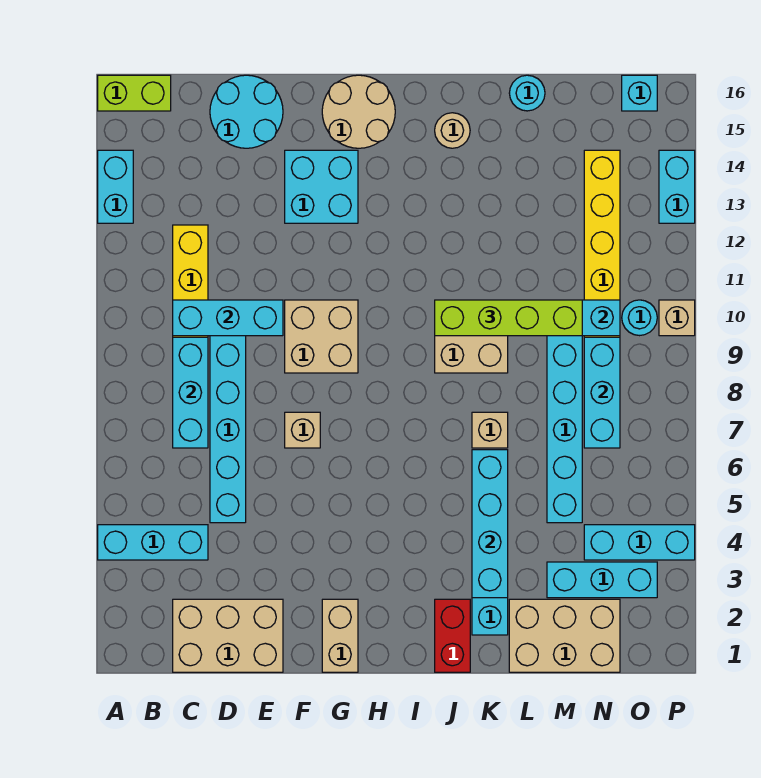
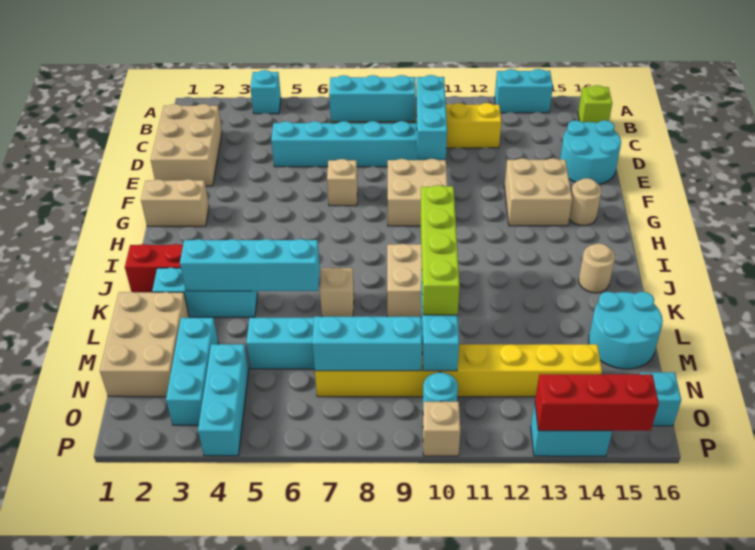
cyan 1x3 brick [98,525,208,560] -> cyan 1x1 brick [250,70,281,114]
lime 1x2 brick [98,75,171,111] -> lime 1x1 brick [578,85,612,123]
cyan 2x2 brick [285,150,358,223] -> tan 2x2 brick [504,158,572,226]
tan 2x2 round brick [322,75,395,148] -> tan 1x1 round brick [569,178,601,226]
cyan 1x1 round brick [509,75,545,111] -> cyan 2x2 round brick [589,292,663,369]
none -> red 1x3 brick [535,374,659,431]

